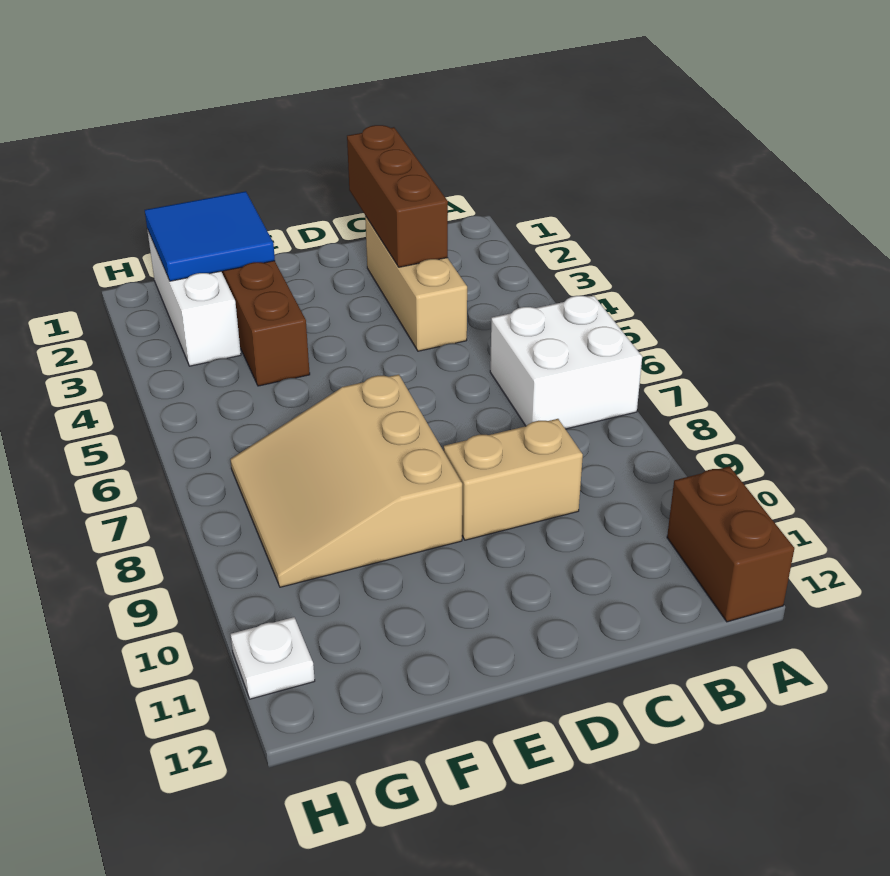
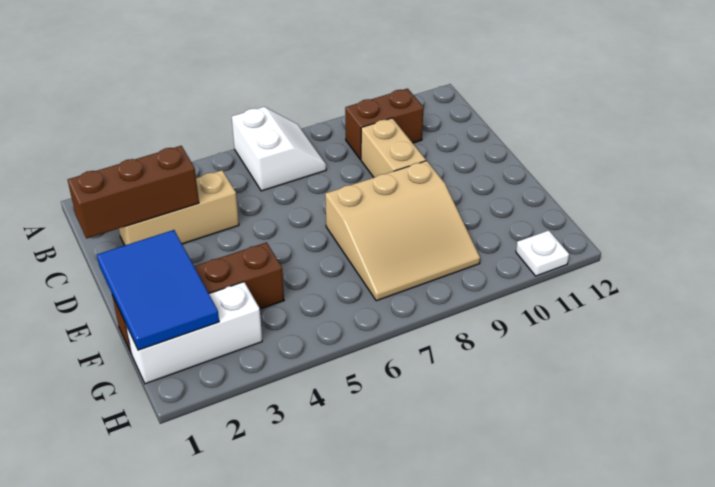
white 2x2 brick [490,296,642,429] -> white 2x2 slope [232,107,326,191]
brown 1x2 brick [667,466,794,622] -> brown 1x2 brick moved to [345,89,424,160]
blue 2x2 tile [145,191,275,281] -> blue 2x3 tile [97,230,219,350]

